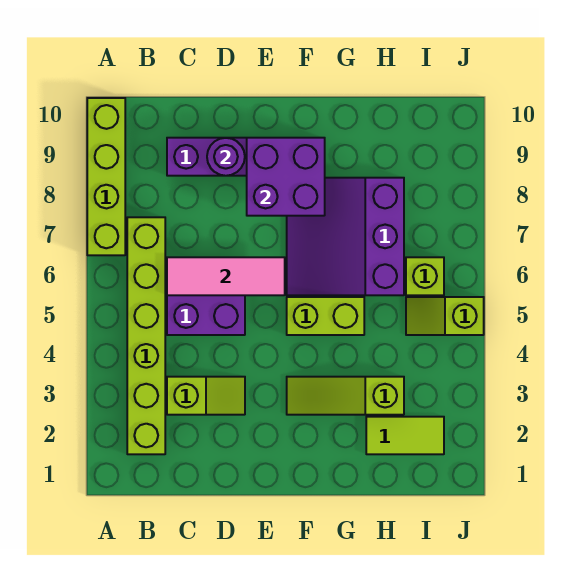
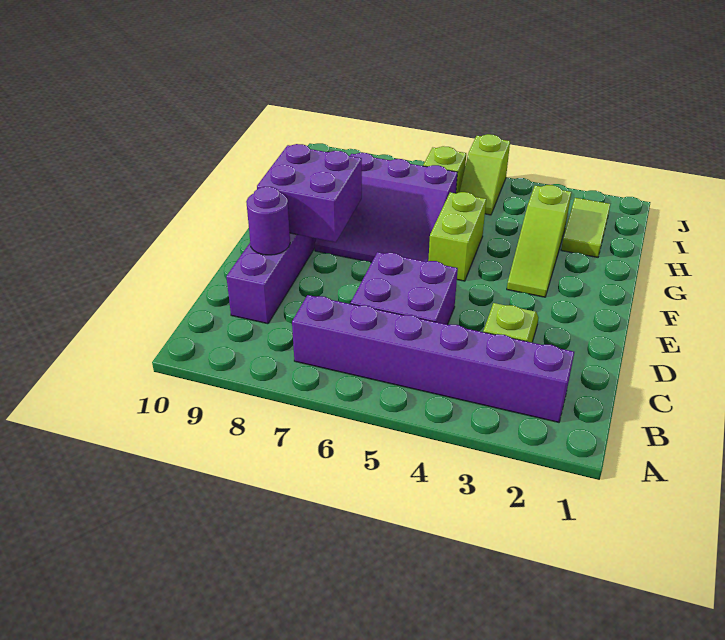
lime 1x4 brick [87,98,125,255] -> none
lime 1x6 brick [127,217,165,454] -> purple 1x6 brick [292,295,574,422]
pink 1x3 tile [167,257,285,295] -> none

